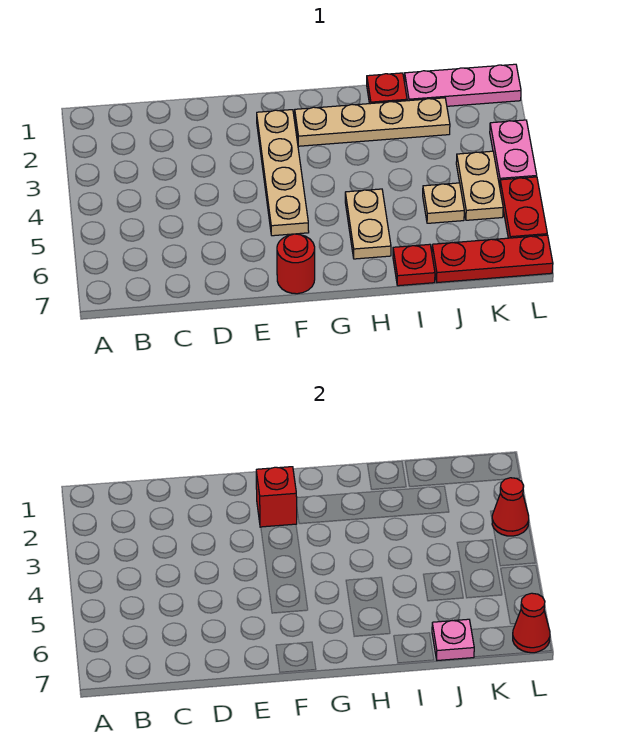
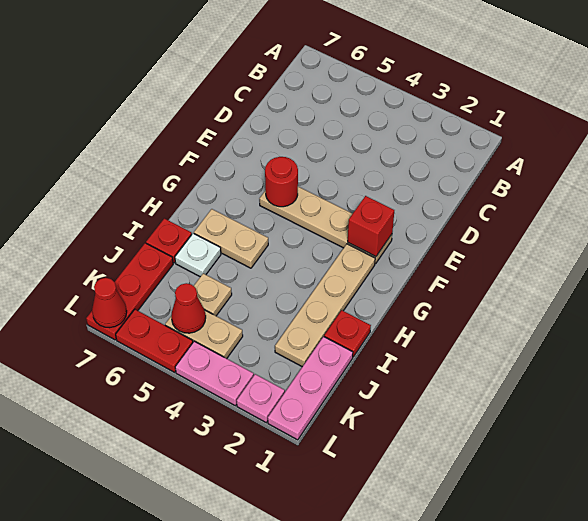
red 1x1 round brick [277,234,315,294] -> red 1x1 round brick moved to [265,157,298,207]
none -> white 1x1 plate [175,233,221,277]
pink 1x1 plate [432,619,474,660] -> pink 1x1 plate moved to [237,374,285,423]
red 1x1 cone [492,478,529,536] -> red 1x1 cone moved to [171,283,206,333]

